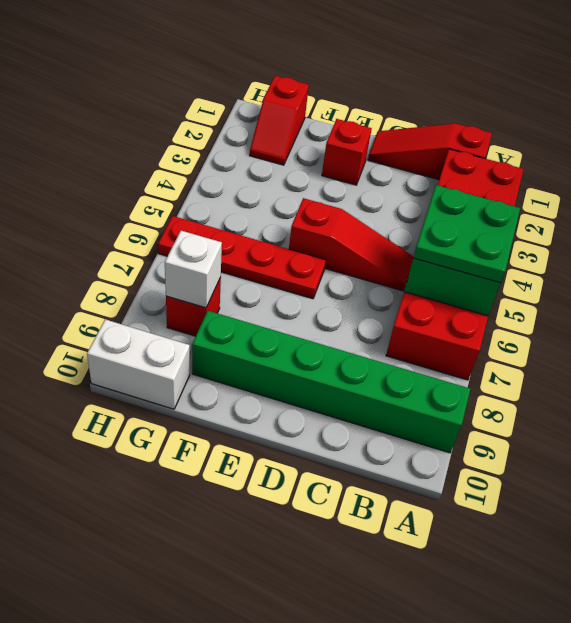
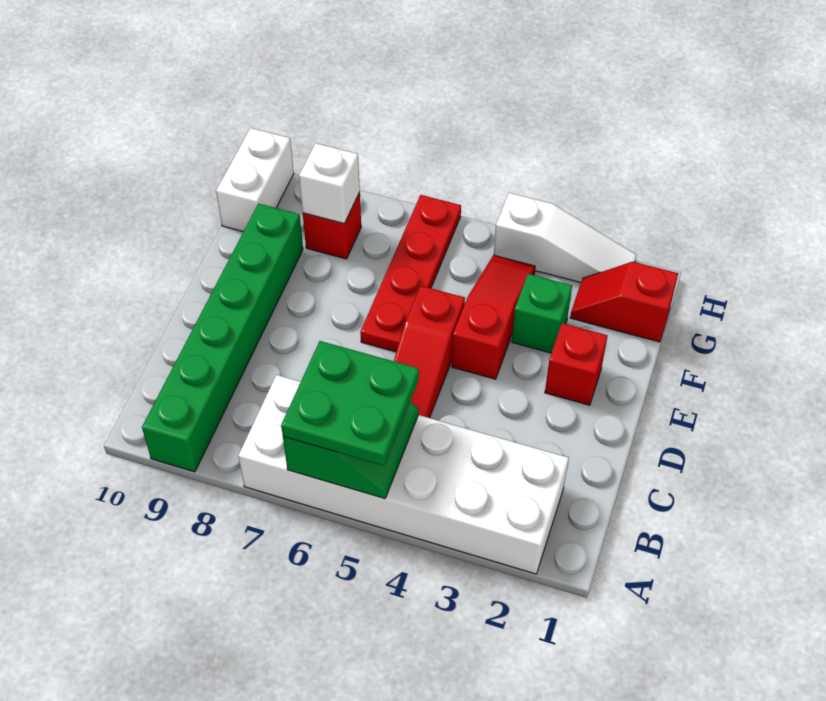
red 2x6 brick [386,149,524,380] -> white 2x6 brick [238,375,569,574]
red 1x3 slope [368,123,492,180] -> red 1x3 slope moved to [452,255,535,379]
none -> green 1x1 brick [512,274,572,353]
none -> white 1x3 slope [494,193,636,282]

